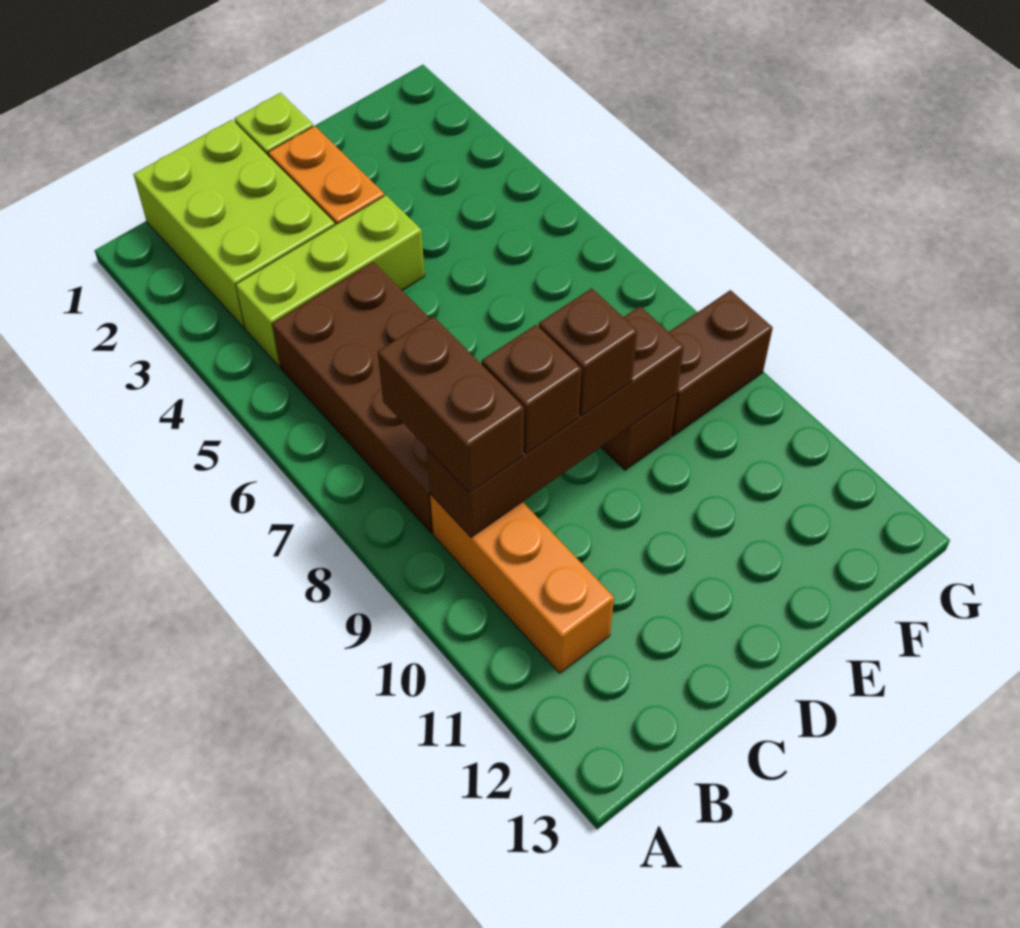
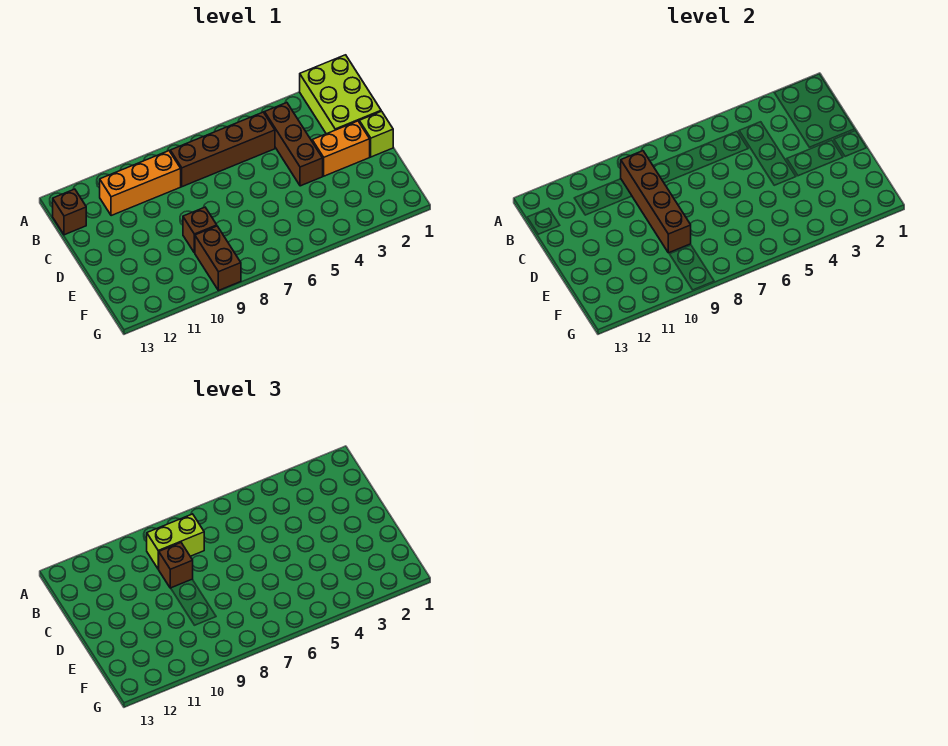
lime 2x3 brick [134,120,335,328] -> lime 2x3 brick turned to [300,55,381,134]
lime 1x3 brick [236,195,425,367] -> brown 1x3 brick [265,103,323,186]
brown 2x4 brick [272,262,433,533] -> brown 1x4 brick [170,112,275,187]
brown 1x2 brick [378,316,524,493] -> lime 1x2 brick [147,514,204,569]
brown 1x1 brick [539,288,637,416] -> brown 1x1 brick moved to [53,189,86,235]

